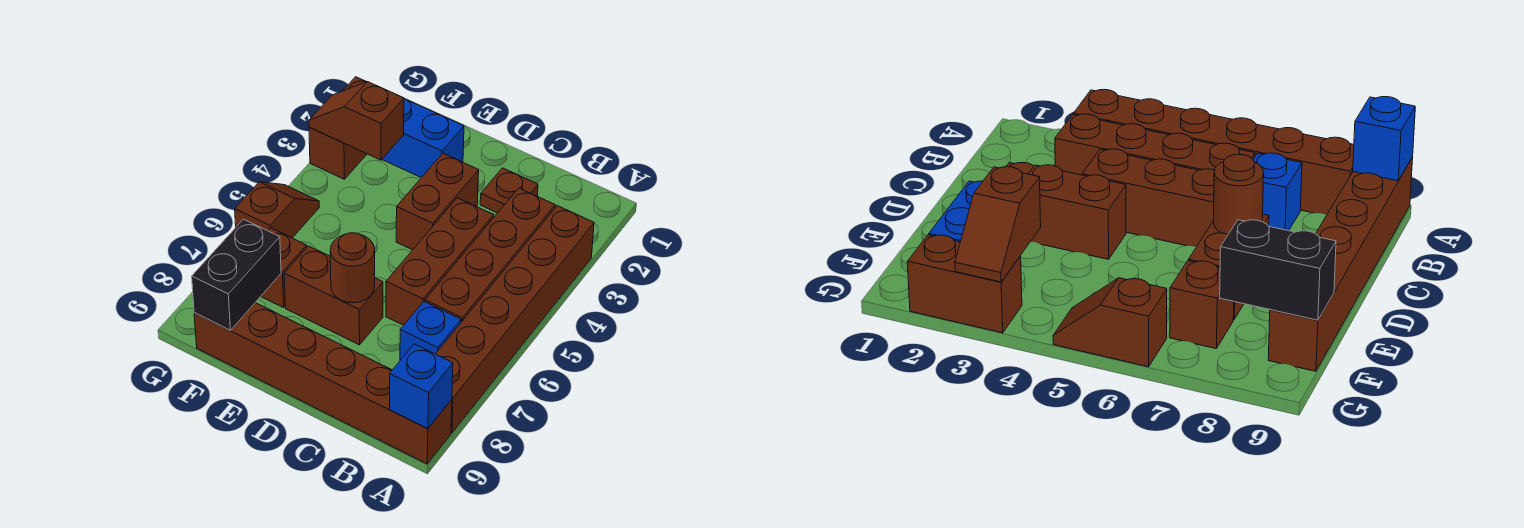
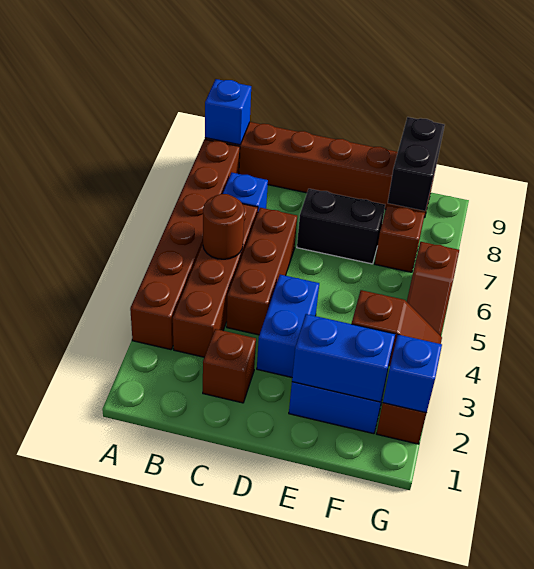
brown 1x1 plate [480,168,538,213] -> brown 1x1 brick [203,329,256,403]
brown 1x2 brick [396,154,479,250] -> blue 1x2 brick [257,275,319,377]
brown 1x2 brick [284,246,383,345] -> black 1x2 brick [297,189,385,264]
brown 1x1 round brick [330,233,375,303] -> brown 1x1 round brick moved to [203,194,244,259]
none -> blue 1x2 brick [292,314,395,402]
none -> blue 1x1 brick [383,335,442,413]

